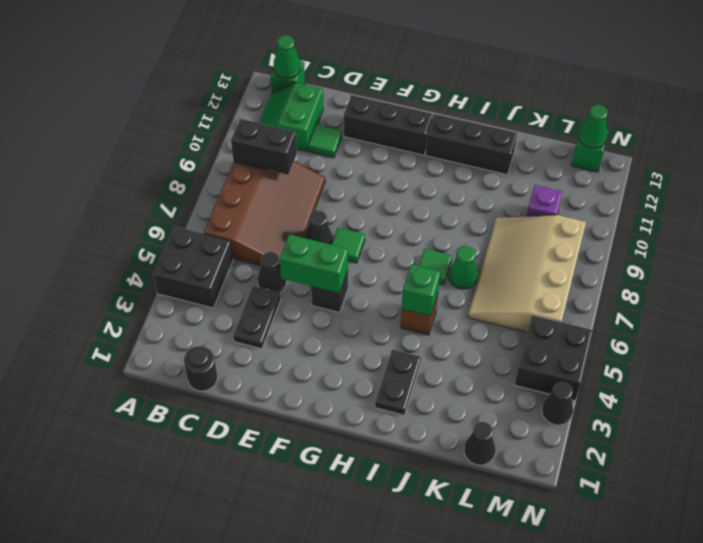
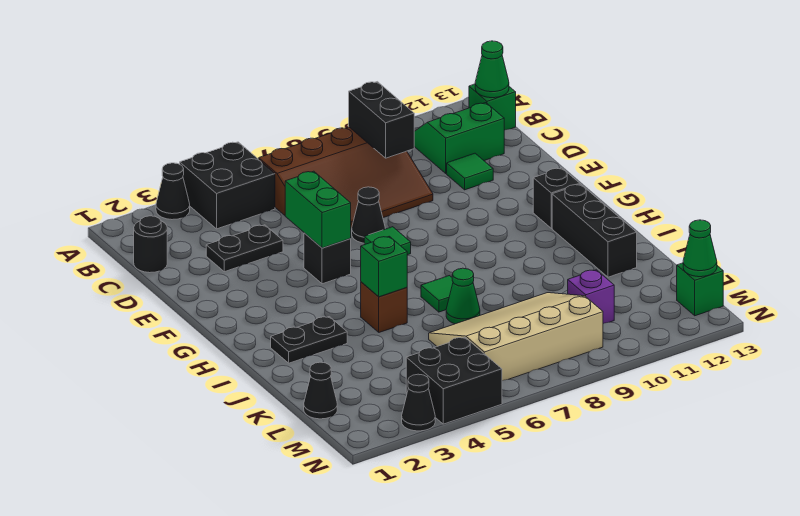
black 1x1 cone [257,252,286,293] -> black 1x1 cone moved to [156,163,190,220]
black 1x3 brick [344,95,433,155] -> black 1x1 brick [533,168,580,228]

